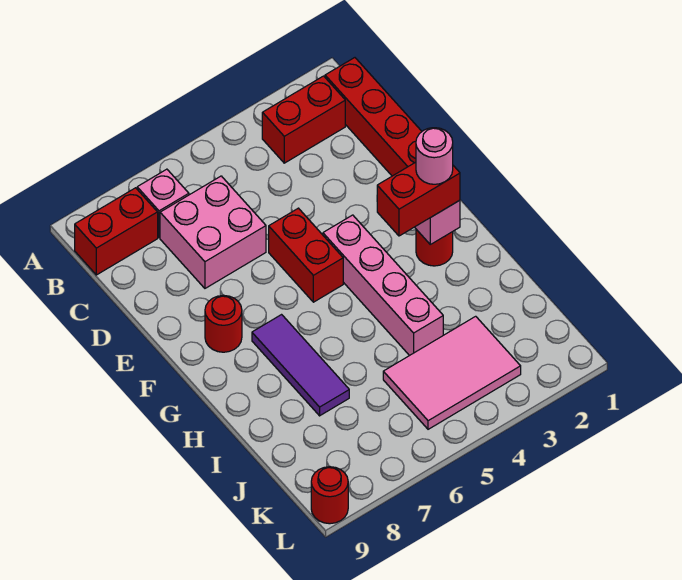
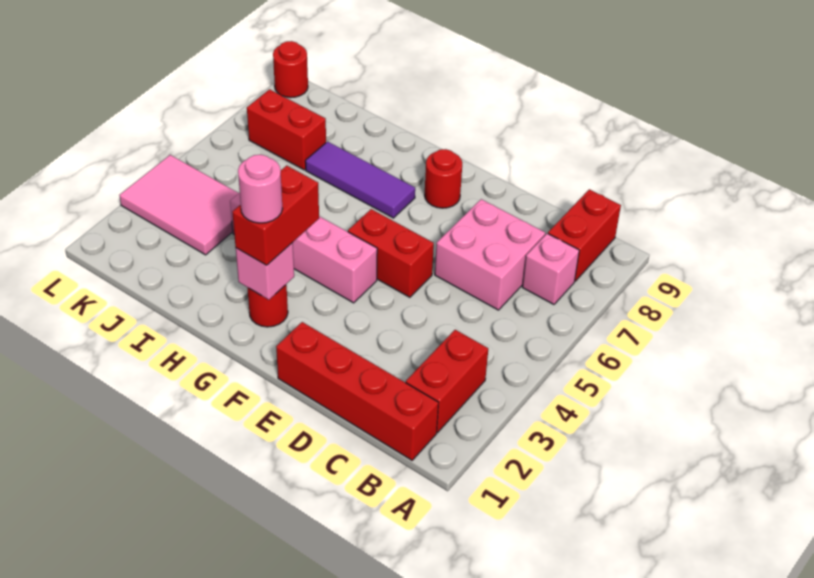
pink 2x3 tile [383,316,521,429] -> pink 2x3 tile turned to [119,155,239,255]
none -> red 1x2 brick [247,89,326,170]

